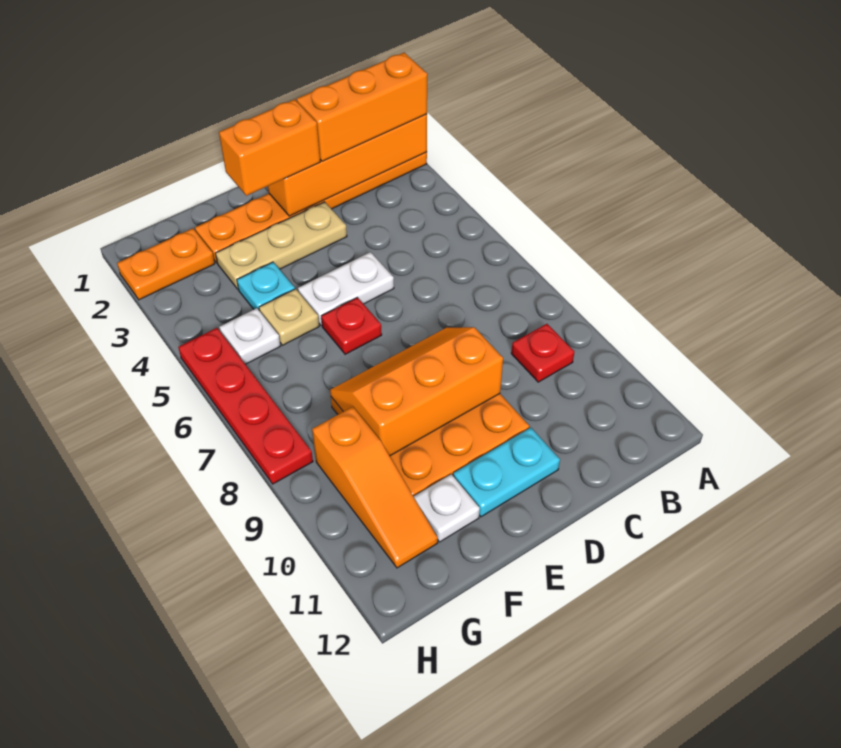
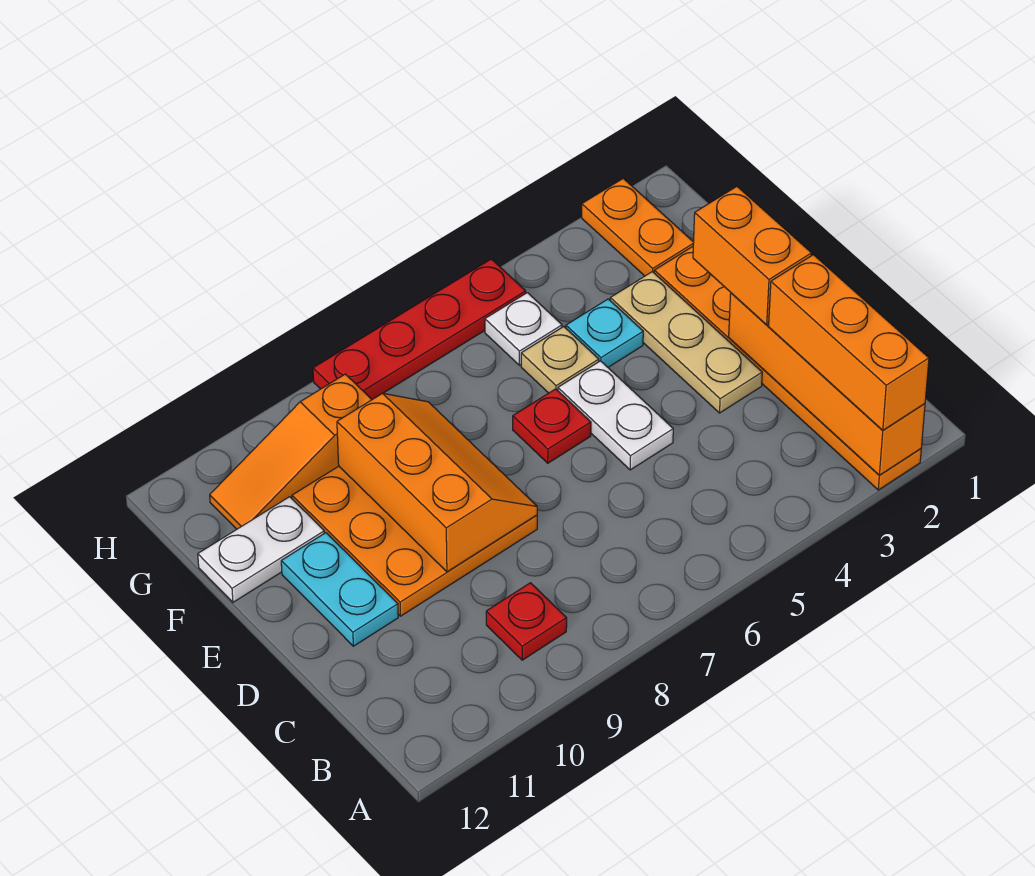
white 1x1 plate [414,474,480,542] -> white 1x2 plate [198,497,324,602]

